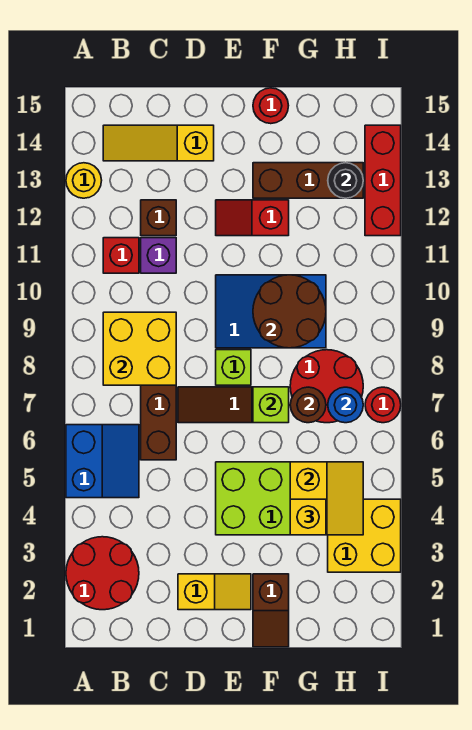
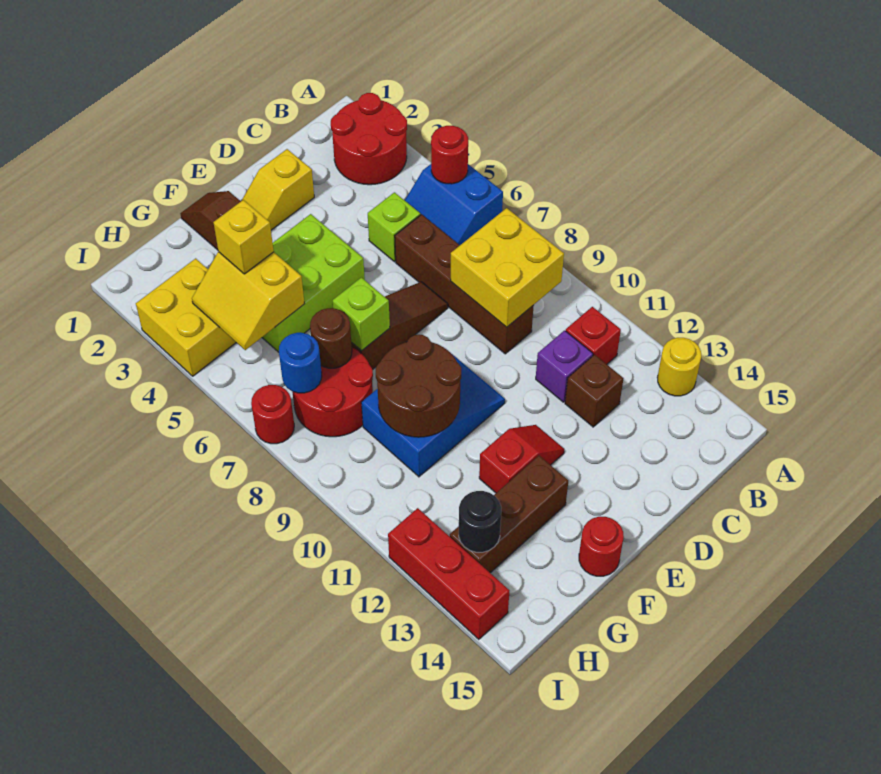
none -> red 1x1 round brick [431,126,468,184]
yellow 1x3 slope [103,125,214,161] -> none
lime 1x1 brick [216,350,251,385] -> lime 1x1 brick moved to [368,192,420,262]

